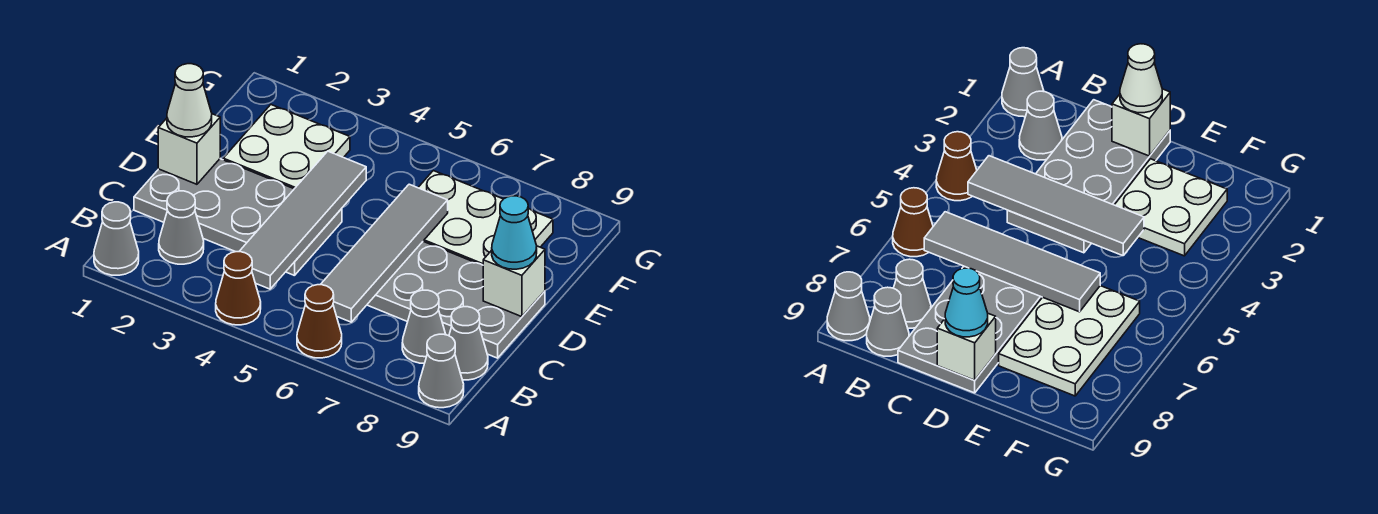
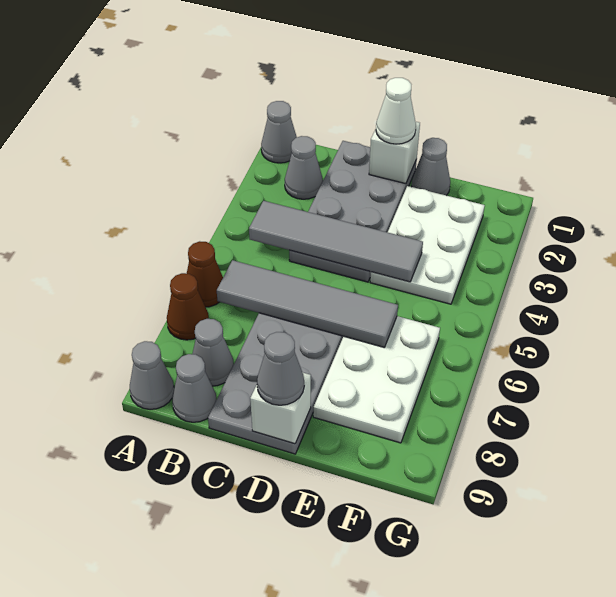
brown 1x1 cone [216,252,261,325] -> brown 1x1 cone moved to [167,273,209,340]
cyan 1x1 cone [492,196,537,269] -> grey 1x1 cone [257,332,304,405]
none -> grey 1x1 cone [412,138,450,196]
white 2x2 plate [223,105,350,189] -> white 2x3 plate [370,186,485,304]

